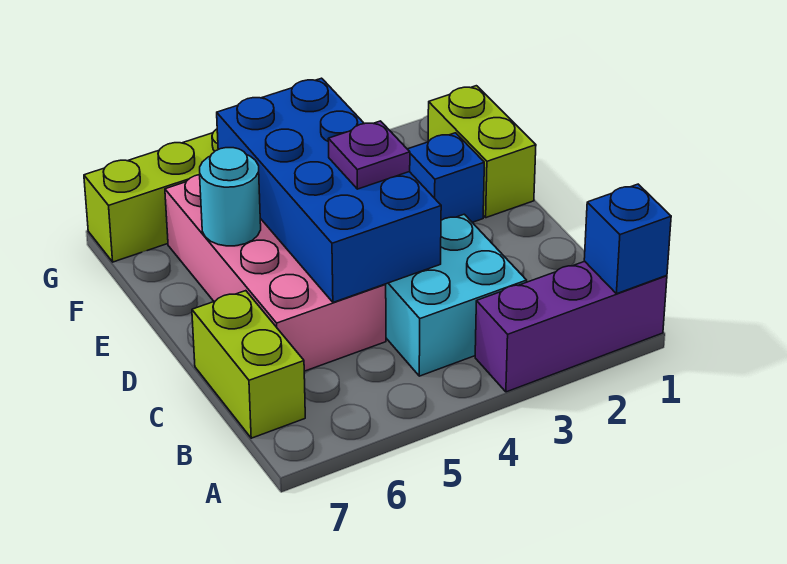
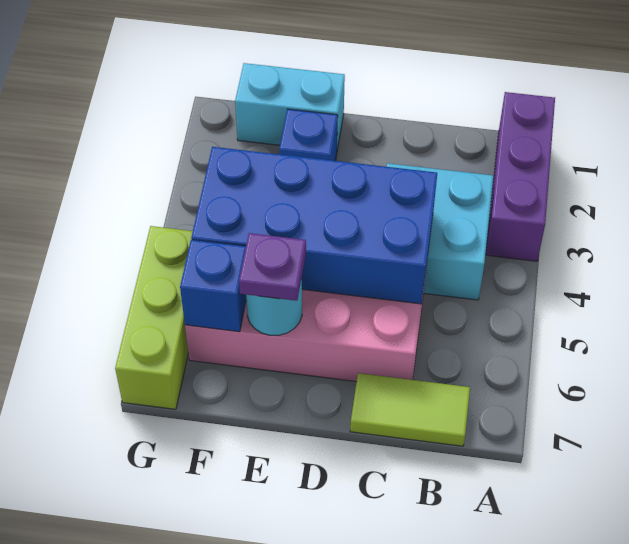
blue 1x1 brick [584,184,671,294] -> blue 1x1 brick moved to [180,240,246,332]
lime 1x2 brick [192,291,305,438] -> lime 1x2 tile [350,373,470,446]
purple 1x1 plate [328,121,410,189] -> purple 1x1 plate moved to [239,233,306,301]
lime 1x2 brick [428,86,536,218] -> cyan 1x2 brick [235,63,345,150]

